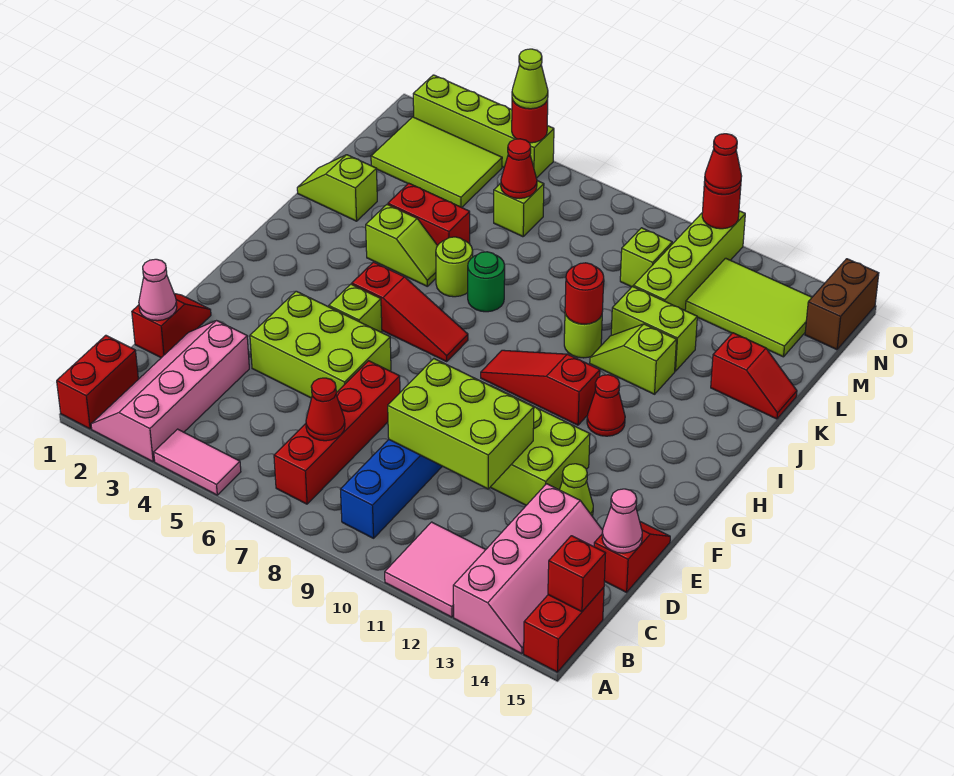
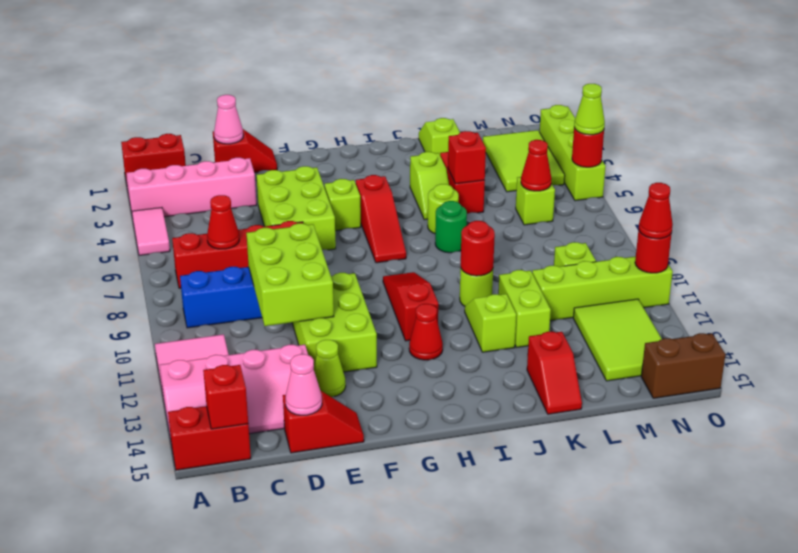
none -> red 1x1 brick [448,131,486,184]

